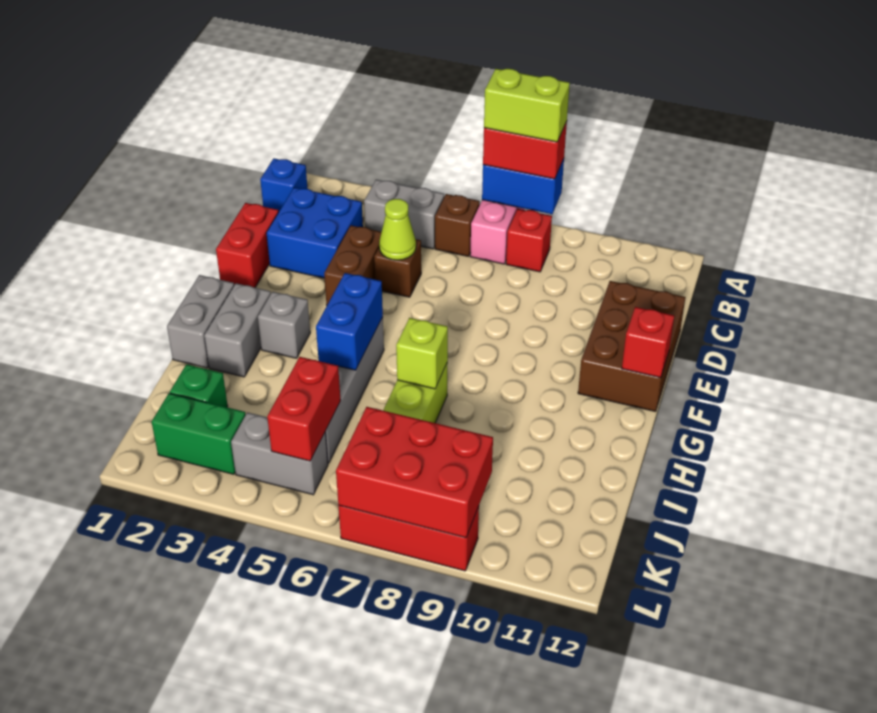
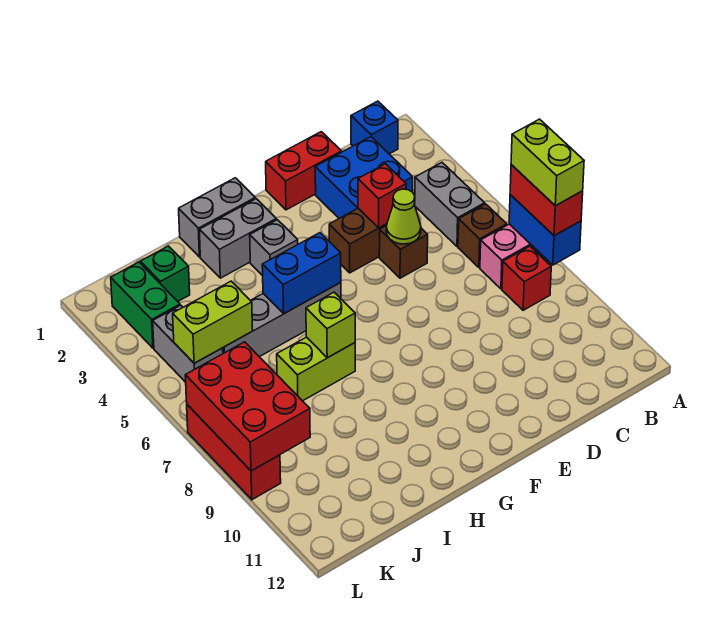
brown 2x3 brick [578,281,685,412] -> none
red 1x1 brick [622,307,674,378] -> red 1x1 brick moved to [358,164,406,228]
red 1x2 brick [267,357,341,461] -> lime 1x2 brick [173,281,253,363]

